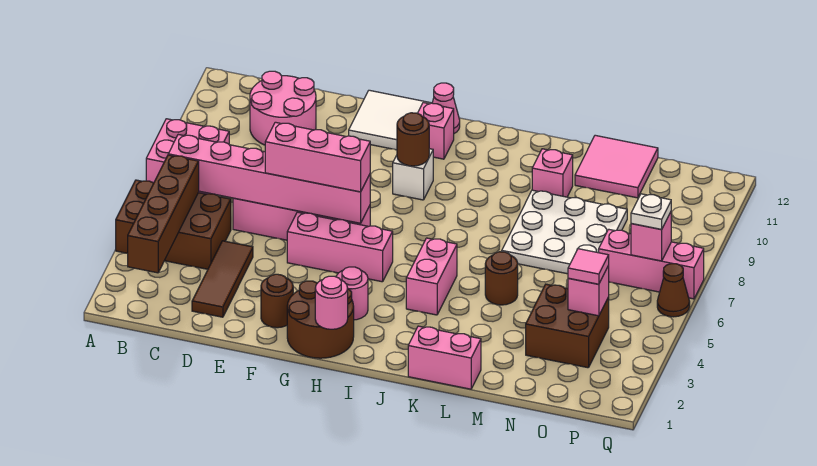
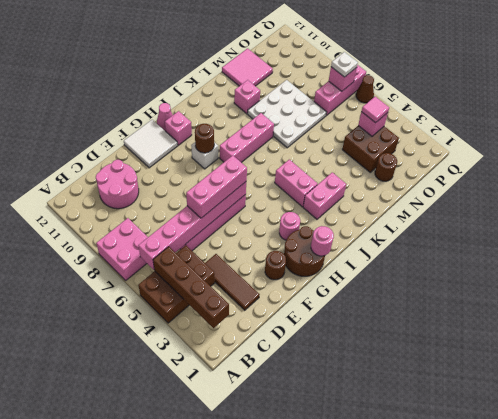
pink 1x3 brick [287,212,393,282] -> pink 1x3 brick moved to [220,113,274,162]
pink 1x2 brick [408,326,481,389] -> pink 1x2 brick moved to [303,172,346,219]
brown 1x1 round brick [485,252,518,305] -> brown 1x1 round brick moved to [375,153,397,181]

